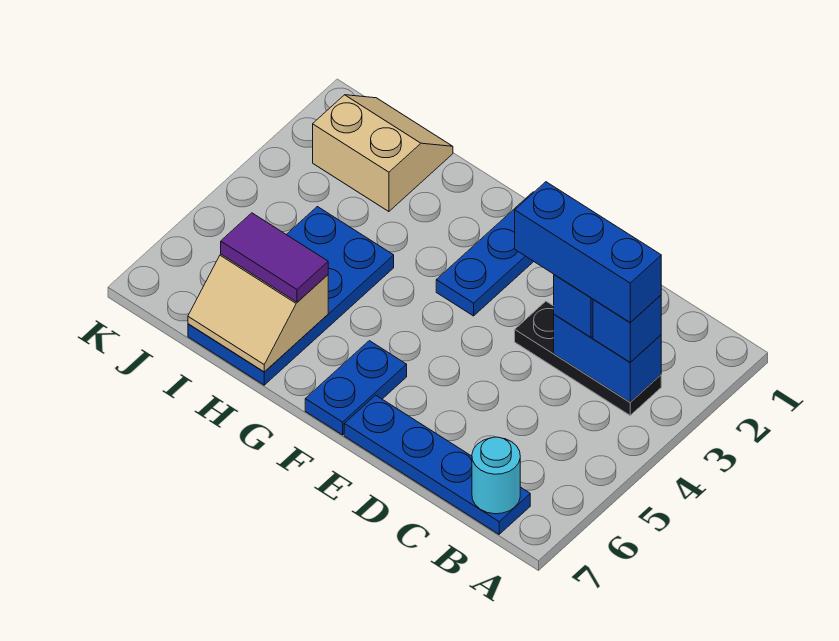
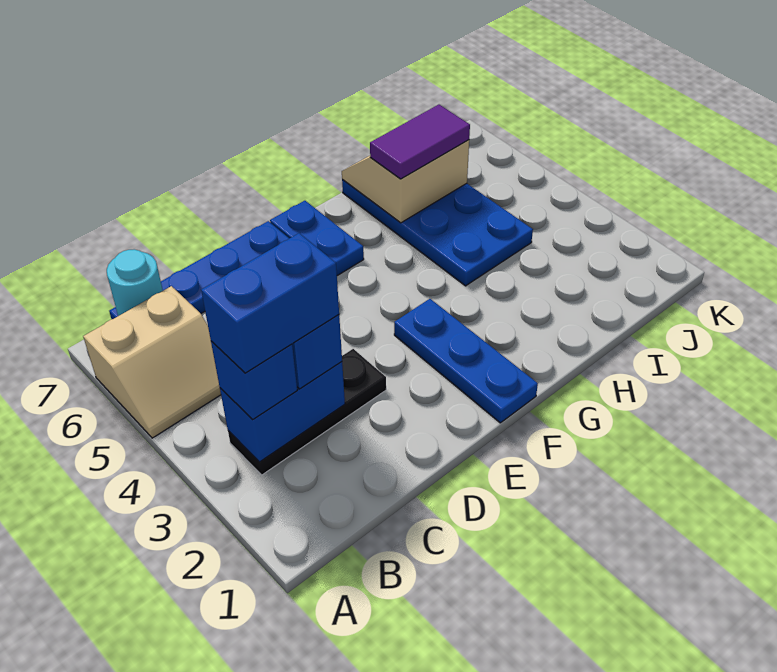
blue 1x3 brick [515,182,661,322] -> blue 1x2 brick [201,233,339,373]
tan 2x2 slope [313,95,453,212] -> tan 2x2 slope moved to [83,286,221,438]

